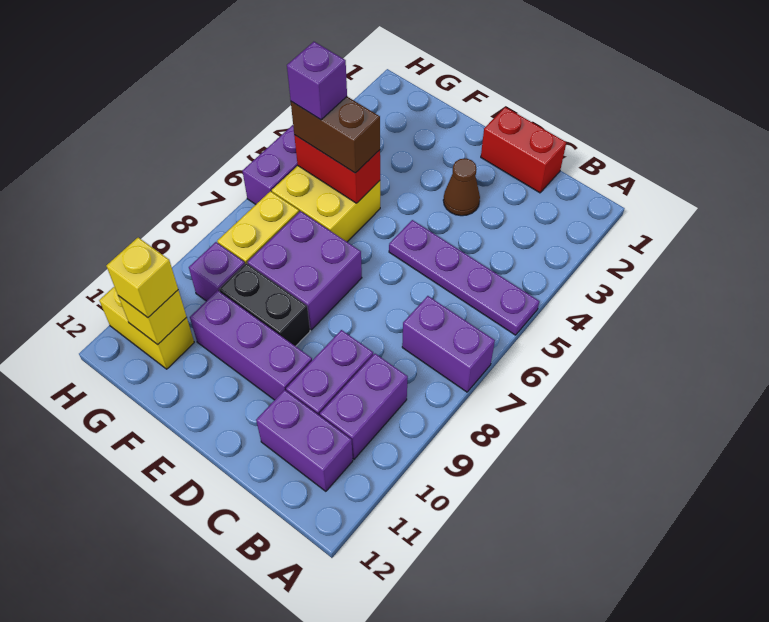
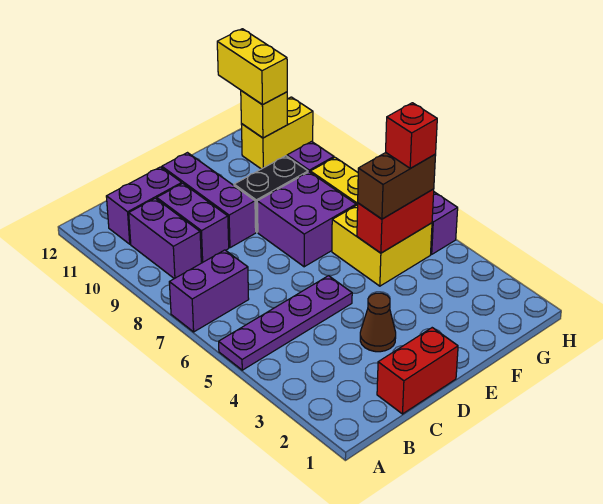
purple 1x3 brick [190,290,312,400] -> purple 1x3 brick turned to [162,153,256,248]
purple 1x1 brick [287,42,347,120] -> red 1x1 brick [386,103,437,168]
yellow 1x1 brick [106,238,178,318] -> yellow 1x2 brick [217,29,287,105]

